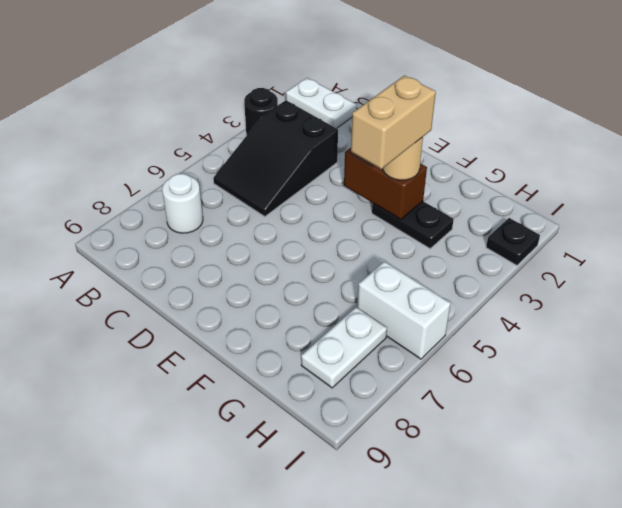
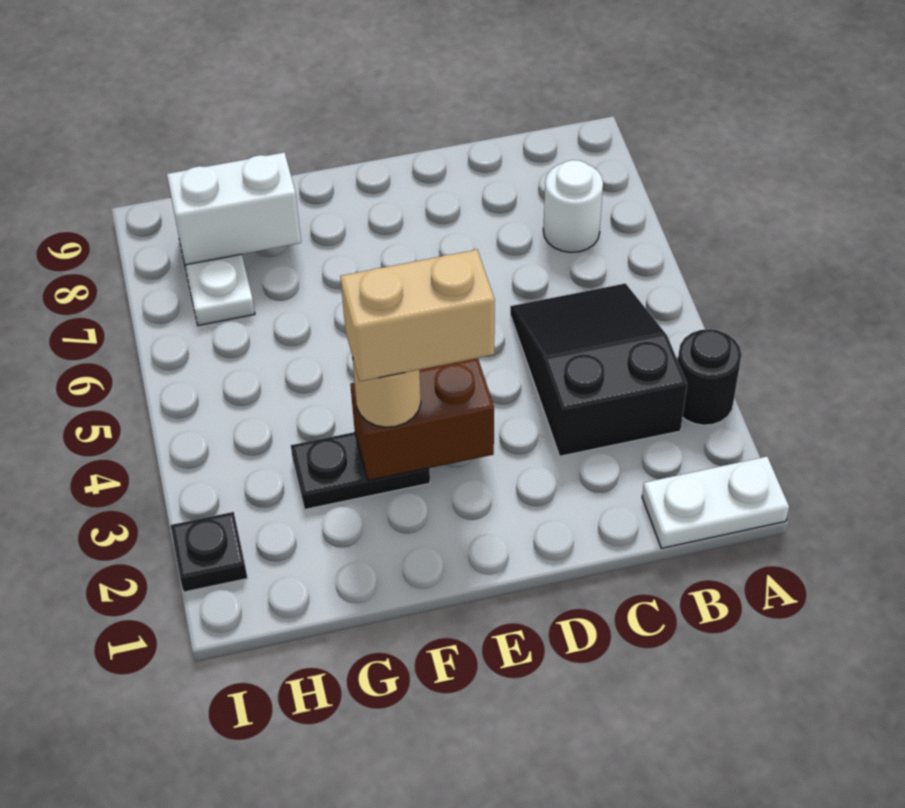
tan 1x2 brick [351,75,436,169] -> tan 1x2 brick turned to [340,250,495,382]
white 1x2 brick [357,262,451,359] -> white 1x2 brick moved to [167,152,301,265]

